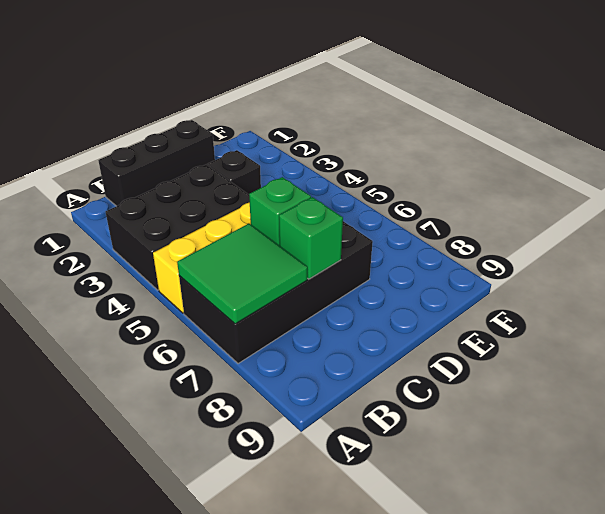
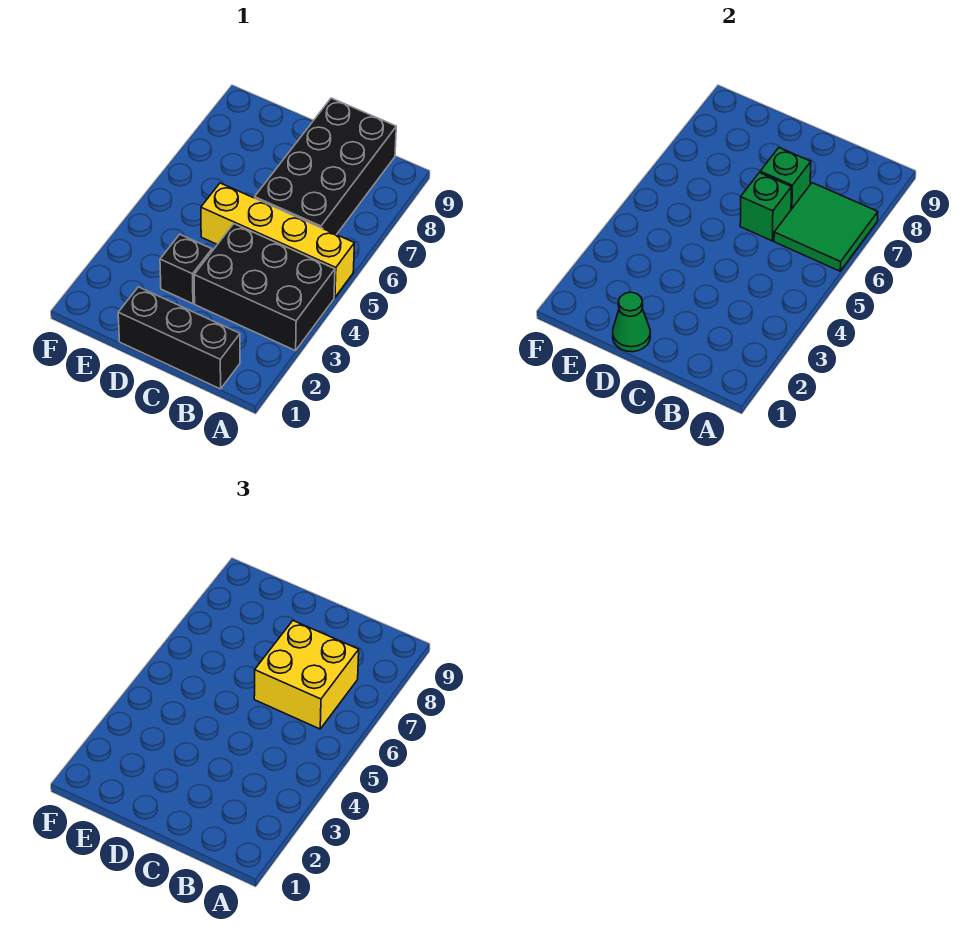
black 2x4 brick [179,221,373,364] -> black 2x4 brick turned to [255,98,396,235]
none -> yellow 2x2 brick [254,621,359,729]
none -> green 1x1 cone [613,292,650,352]

